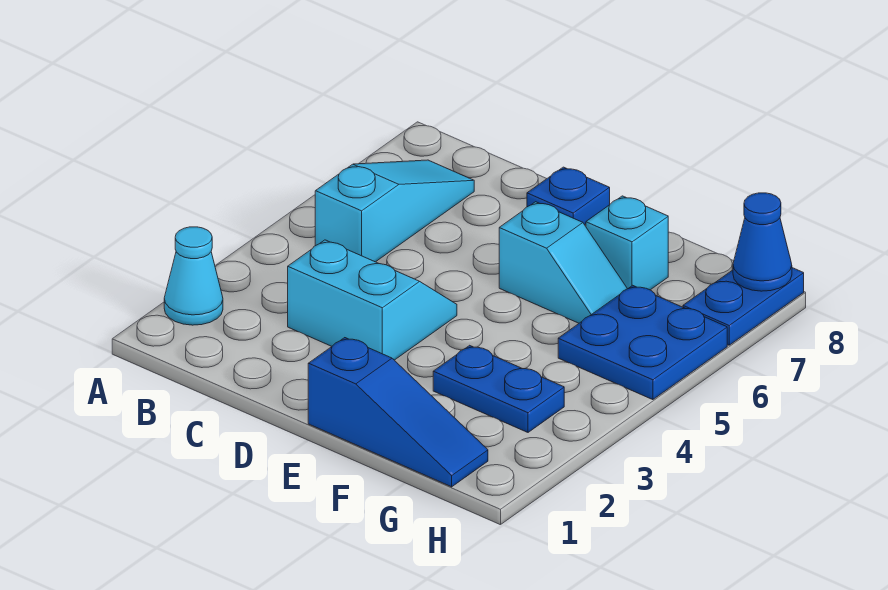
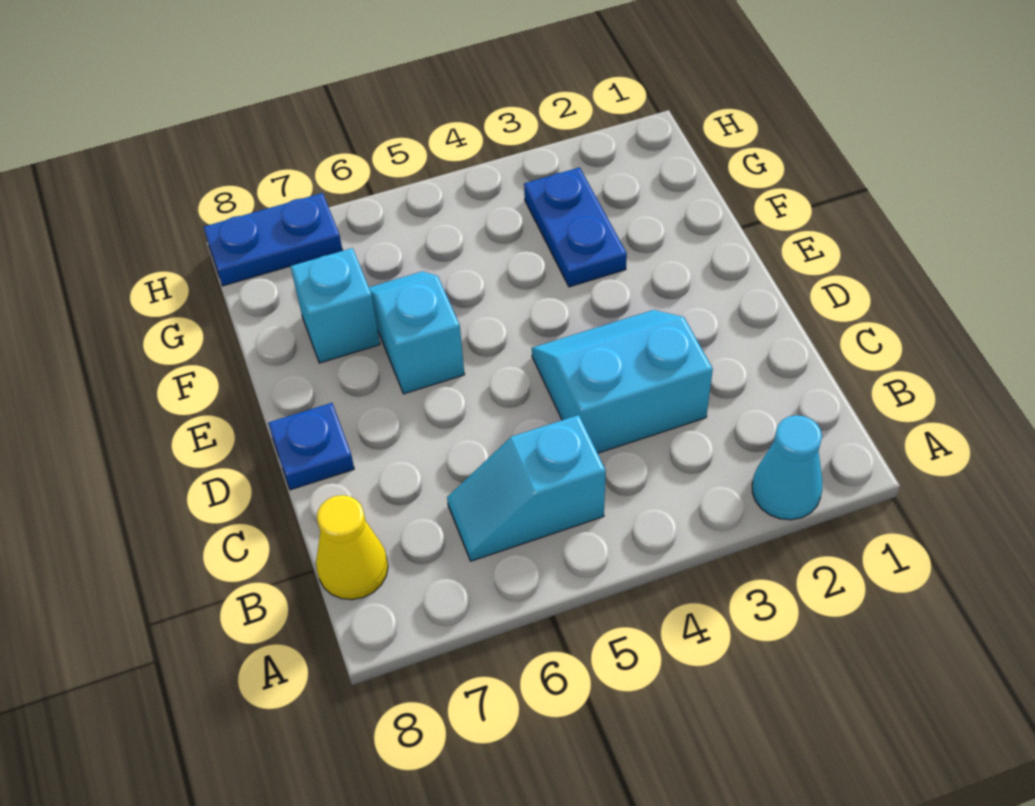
cyan 1x3 slope [315,160,474,262] -> cyan 1x2 slope [447,415,606,561]
none -> yellow 1x1 cone [316,495,388,600]
cyan 2x2 slope [288,240,457,360] -> cyan 2x2 slope turned to [532,310,713,453]
blue 1x3 slope [308,338,488,487] -> none
blue 2x2 plate [558,285,727,400] -> none
blue 1x1 cone [733,193,792,291] -> none

